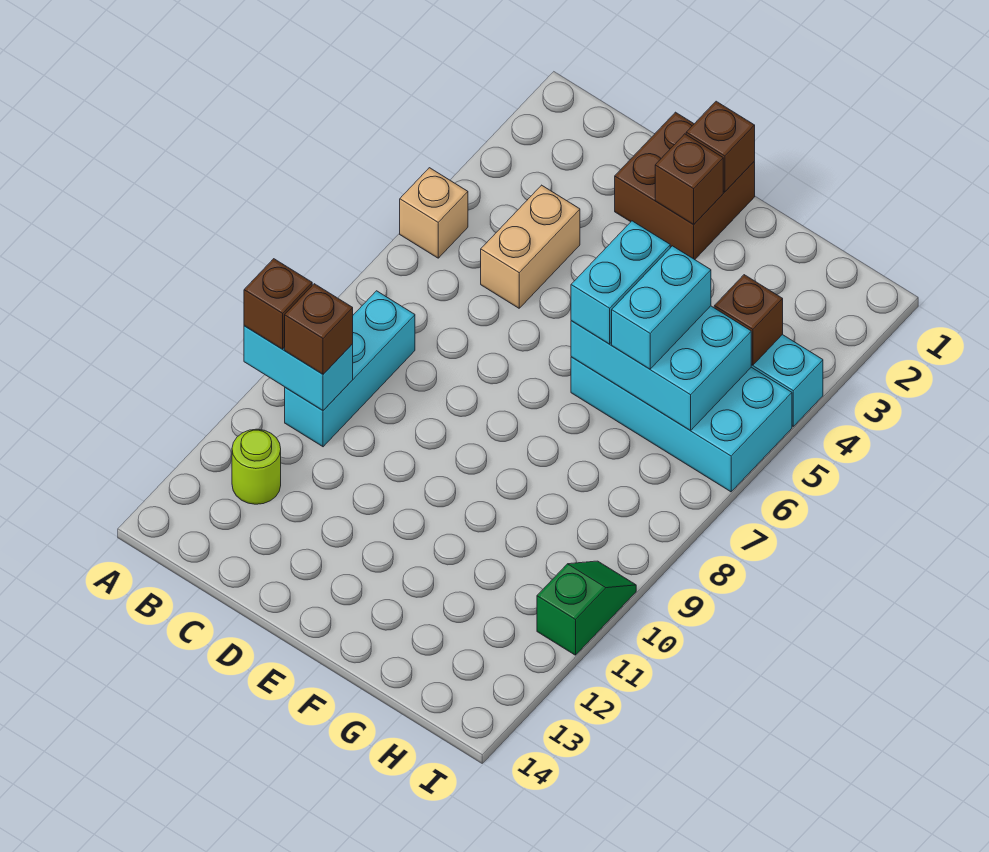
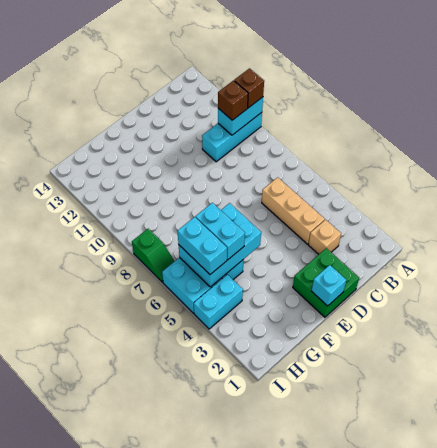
tan 1x1 brick [400,168,468,258] -> tan 1x1 brick moved to [308,220,341,254]
cyan 1x3 brick [285,291,415,447] -> cyan 1x3 brick turned to [202,113,262,162]
lime 1x1 round brick [232,429,281,504] -> none
tan 1x2 brick [481,185,580,308] -> tan 1x3 brick [262,177,325,244]
brown 2x2 brick [615,112,755,260] -> green 2x2 brick [293,248,359,317]
brown 1x1 brick [686,101,755,192] -> cyan 1x1 brick [312,265,346,306]
brown 1x1 brick [655,134,723,225] -> none
cyan 2x4 brick [571,357,792,492] -> cyan 2x3 brick [162,257,244,313]
cyan 1x2 brick [571,221,670,344] -> cyan 1x2 brick moved to [177,217,227,274]
brown 1x1 brick [714,275,783,365] -> none
green 1x2 slope [537,561,636,655] -> green 1x2 slope moved to [132,229,174,282]

